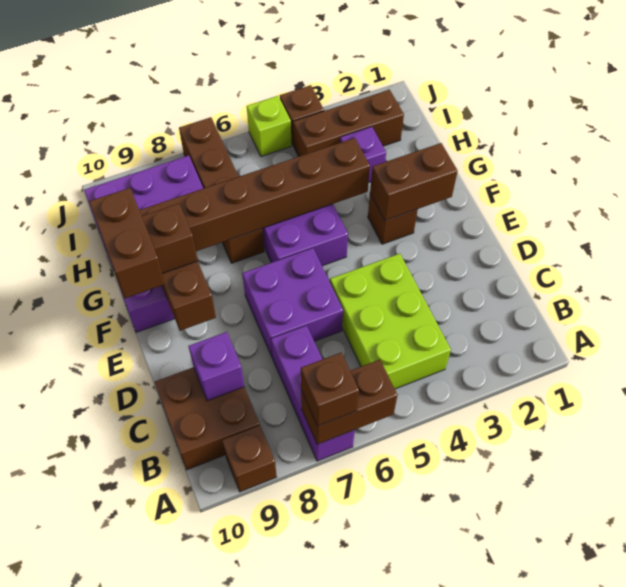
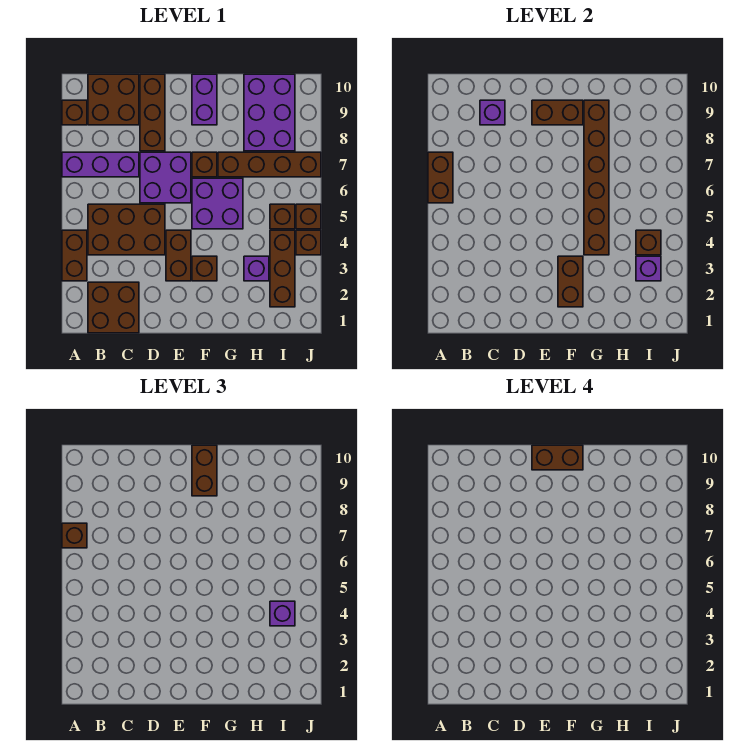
none -> brown 1x2 brick [62,230,87,281]
none -> brown 2x2 brick [88,282,139,333]
lime 2x3 brick [330,254,451,389] -> brown 2x3 brick [88,204,165,255]
none -> brown 1x3 brick [140,74,165,151]
none -> brown 1x2 brick [166,230,191,281]
none -> brown 1x1 brick [192,152,217,177]
none -> purple 1x1 brick [636,256,661,281]
none -> brown 1x1 brick [636,230,661,255]
none -> purple 1x1 brick [270,601,295,626]
none -> brown 1x1 brick [270,204,295,229]
lime 1x1 brick [247,96,292,156] -> brown 1x1 brick [296,204,321,229]

